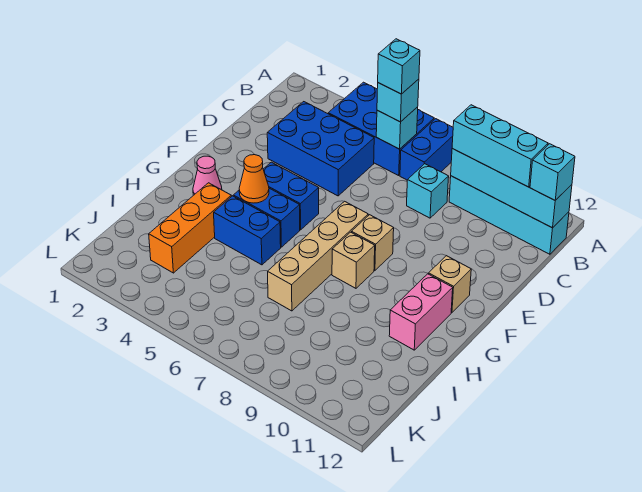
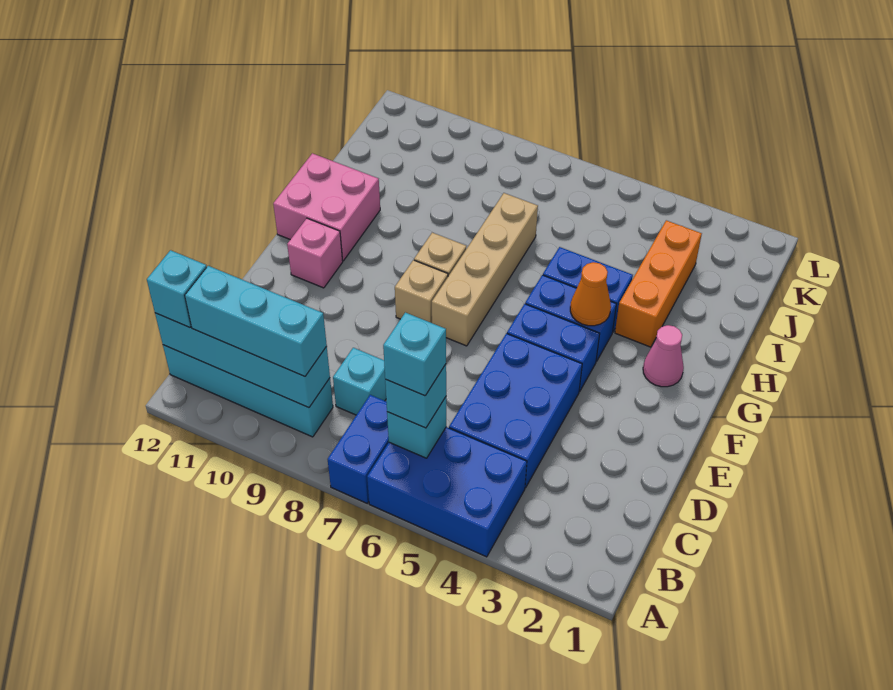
blue 2x3 brick [267,102,374,196] -> blue 2x3 brick turned to [449,333,582,488]
tan 1x1 brick [429,256,471,312] -> pink 1x1 brick [287,218,343,288]
pink 1x2 brick [389,274,453,350] -> pink 2x2 brick [273,153,380,261]

